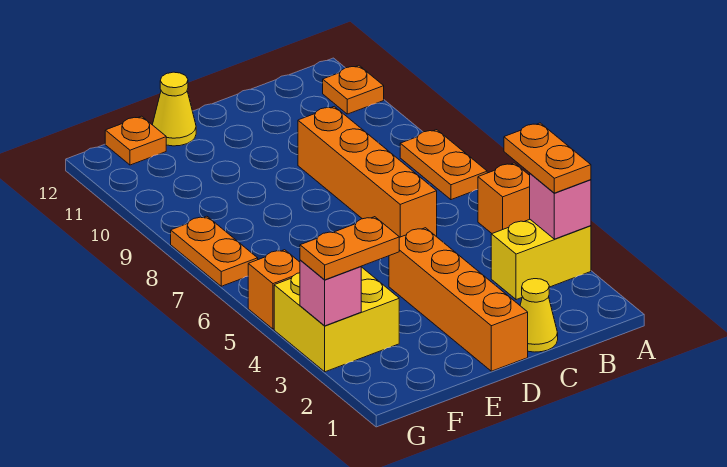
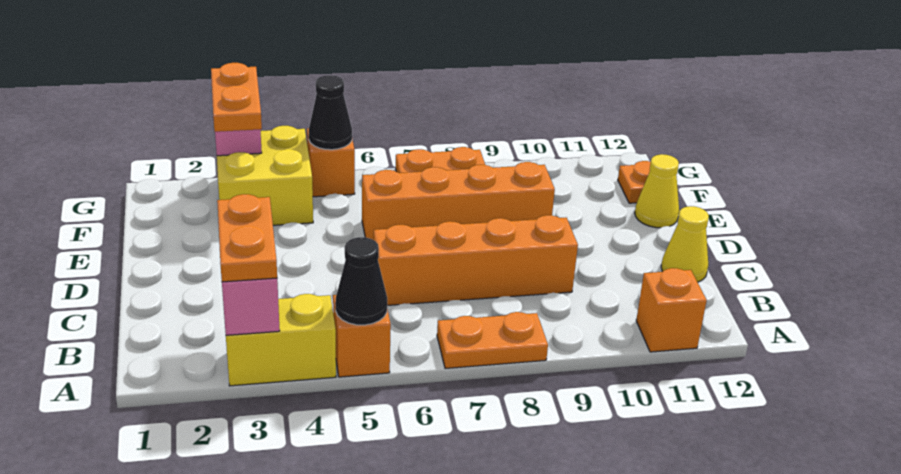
yellow 1x2 brick [491,220,591,300] -> yellow 1x2 brick turned to [226,294,336,386]
orange 1x2 plate [504,123,591,193] -> orange 1x2 plate turned to [217,194,277,282]
none -> black 1x1 cone [335,237,387,325]
orange 1x1 plate [323,66,384,114] -> orange 1x1 brick [636,268,707,352]
yellow 1x1 cone [520,279,558,352] -> yellow 1x1 cone moved to [661,206,709,282]
orange 1x4 brick [389,228,528,371] -> orange 1x4 brick moved to [362,162,555,240]
none -> black 1x1 cone [309,75,352,150]

